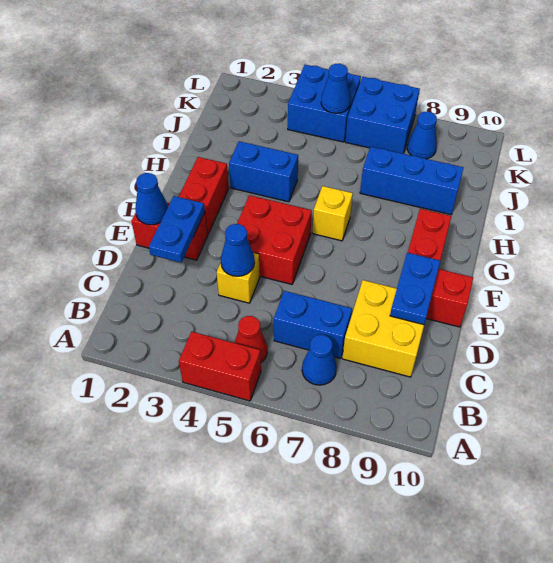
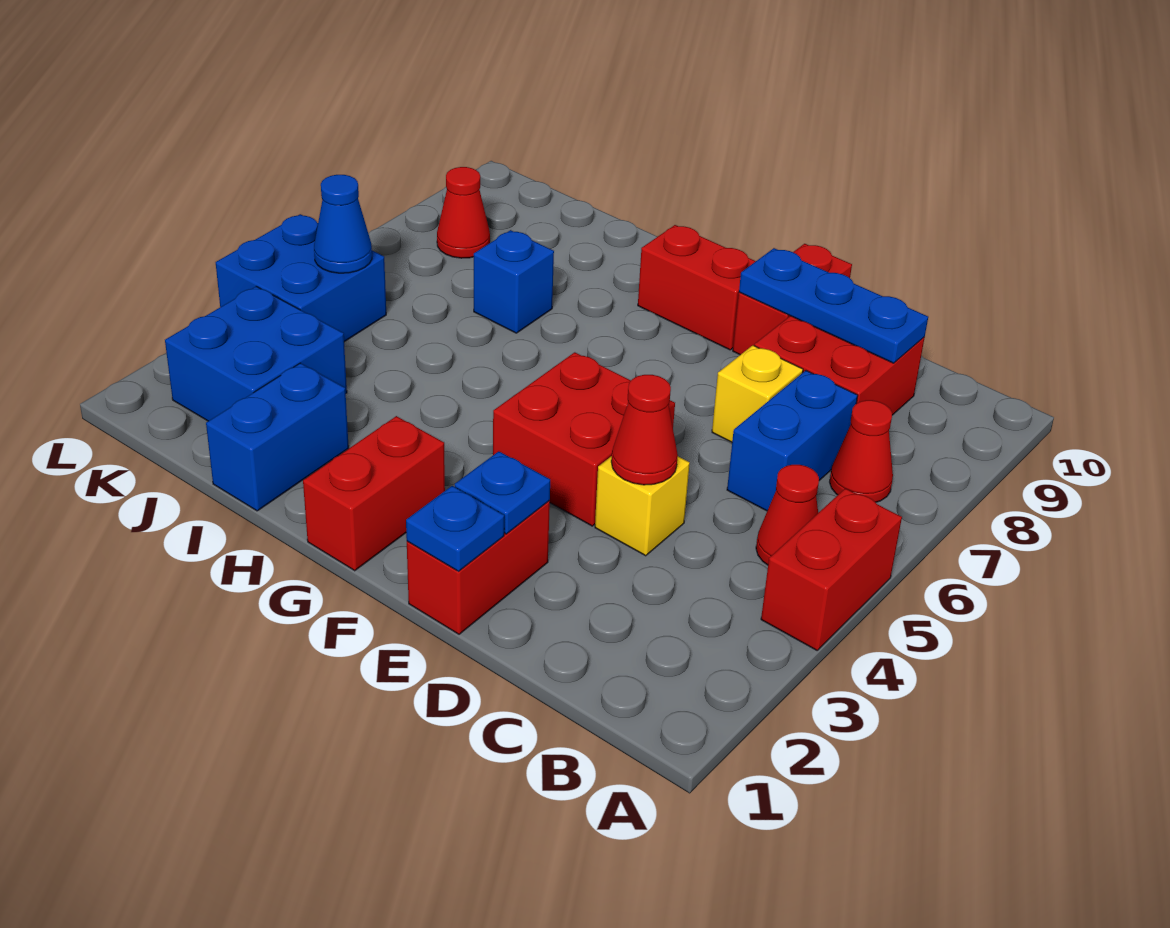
blue 1x1 cone [302,335,337,385] -> red 1x1 cone [830,400,893,502]
yellow 2x2 brick [342,280,424,377] -> red 2x2 brick [754,316,925,415]
blue 1x2 plate [149,196,205,263] -> blue 1x1 plate [455,451,550,534]
blue 1x1 cone [221,224,255,276] -> red 1x1 cone [611,375,678,485]
blue 1x2 plate [390,252,440,325] -> blue 1x3 plate [739,248,928,363]
blue 1x1 cone [135,173,168,225] -> blue 1x1 plate [406,486,504,571]
red 1x2 brick [179,157,229,235] -> red 1x2 brick turned to [303,416,445,571]
yellow 1x1 brick [312,186,353,241] -> yellow 1x1 brick moved to [712,345,803,442]
blue 1x2 brick [229,141,298,202] -> blue 1x2 brick moved to [206,363,349,511]
blue 1x3 brick [360,147,463,215] -> blue 1x1 brick [474,230,554,333]
blue 2x2 brick [345,77,420,154] -> blue 2x2 brick moved to [165,286,347,421]
blue 1x1 cone [407,112,437,159] -> red 1x1 cone [437,167,490,258]

